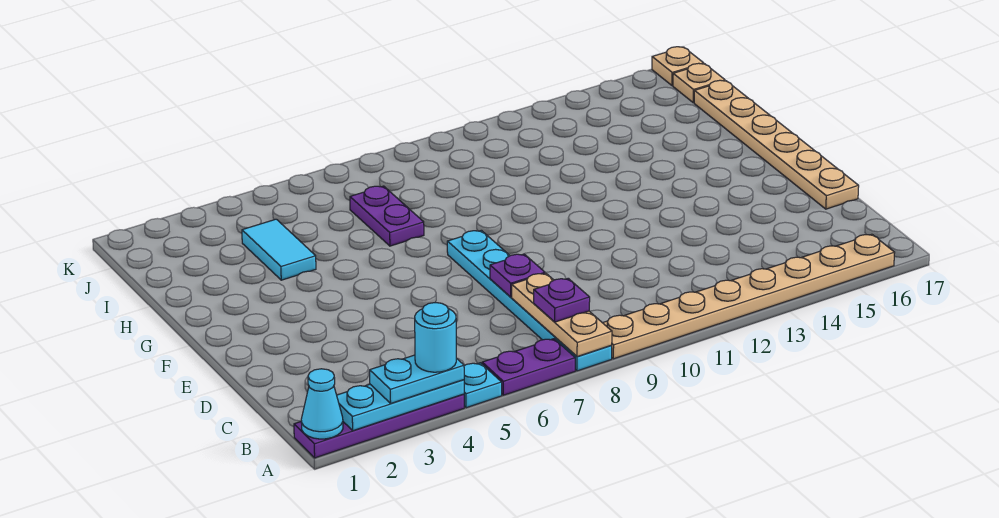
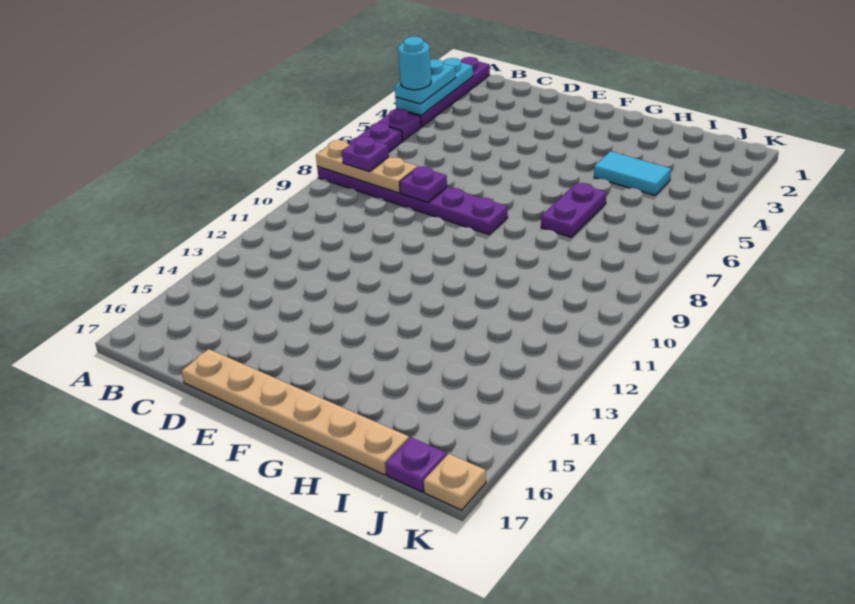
cyan 1x1 cone [301,369,343,439] -> none
cyan 1x1 plate [464,363,502,408] -> purple 1x1 plate [377,109,421,141]
cyan 1x6 plate [447,230,612,371] -> purple 1x6 plate [317,166,508,235]
tan 1x8 plate [603,234,895,359] -> none
purple 1x2 plate [350,186,424,246] -> purple 1x2 plate turned to [541,183,606,238]
tan 1x1 plate [673,63,725,103] -> purple 1x1 plate [385,437,447,492]

